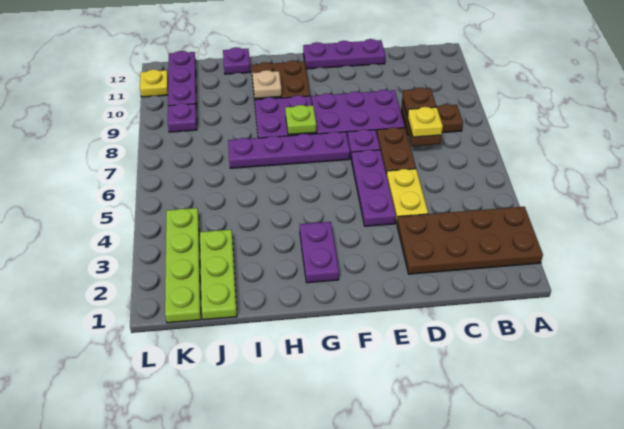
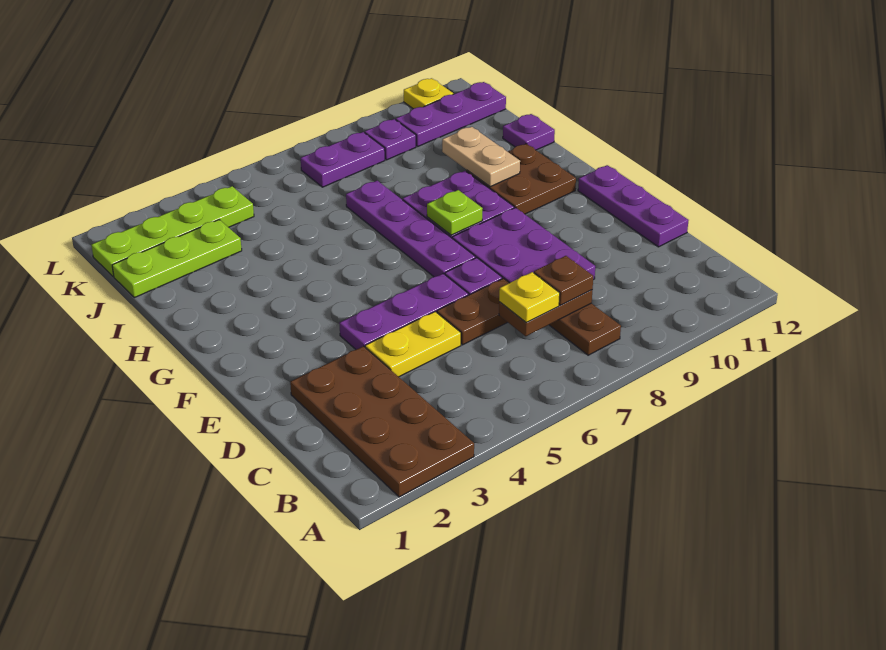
purple 1x2 plate [300,222,339,283] -> purple 1x2 plate moved to [301,132,385,187]
tan 1x1 plate [252,70,282,99] -> tan 1x2 plate [442,127,520,187]

